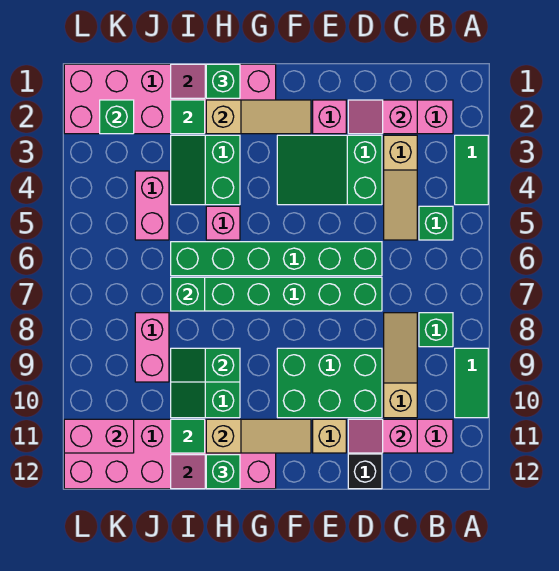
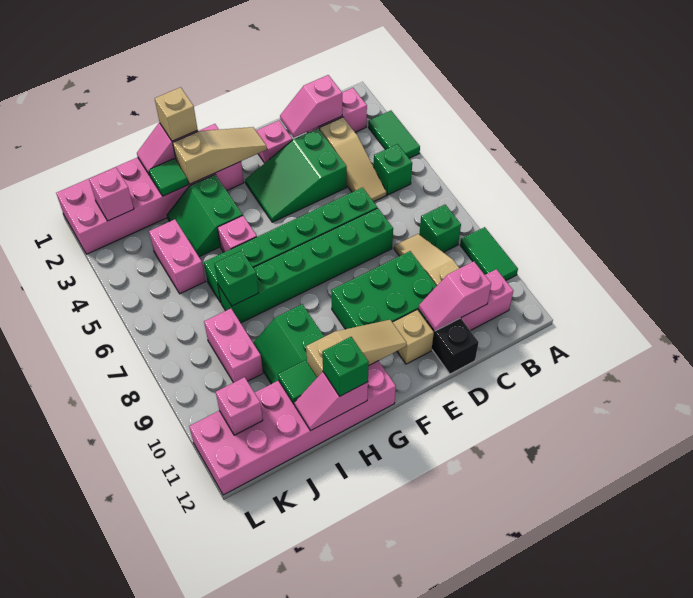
green 1x1 brick [206,64,240,98] -> tan 1x1 brick [155,87,198,141]
green 1x2 slope [171,348,240,382] -> none
green 1x1 brick [100,100,134,134] -> pink 1x1 brick [89,167,134,221]
pink 1x2 brick [64,419,134,453] -> pink 1x1 brick [216,377,263,435]

